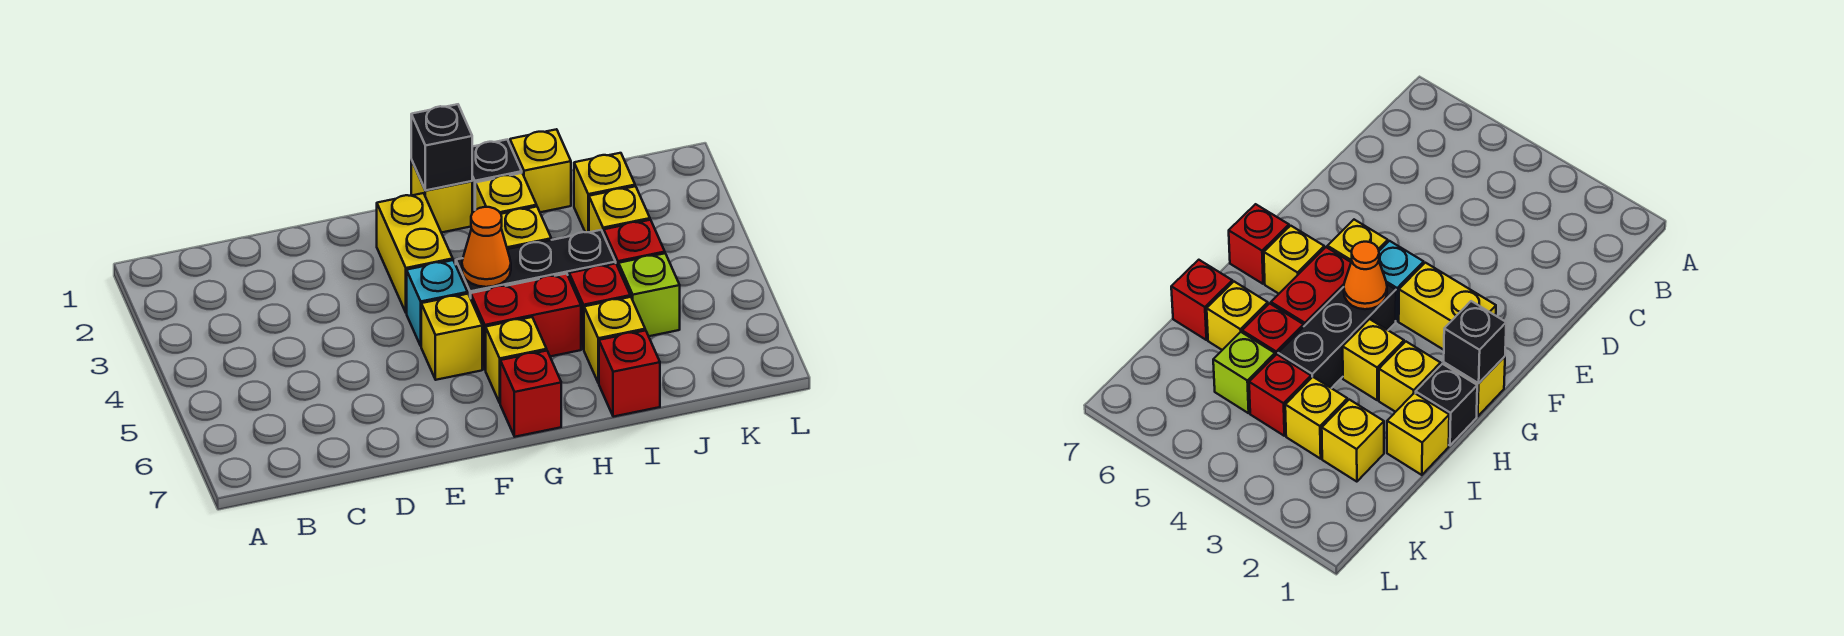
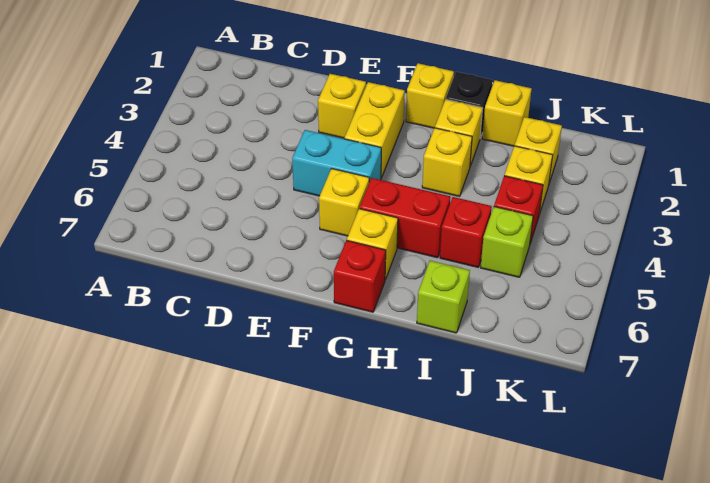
cyan 1x1 brick [407,260,468,346] -> cyan 1x2 brick [292,130,381,196]
black 1x1 brick [411,104,472,190] -> none
black 1x3 brick [456,230,616,298] -> none
orange 1x1 cone [462,207,511,287] -> none
yellow 1x1 brick [584,297,645,383] -> yellow 1x1 brick moved to [318,74,366,138]
red 1x1 brick [599,330,660,417] -> lime 1x1 brick [417,261,470,333]

